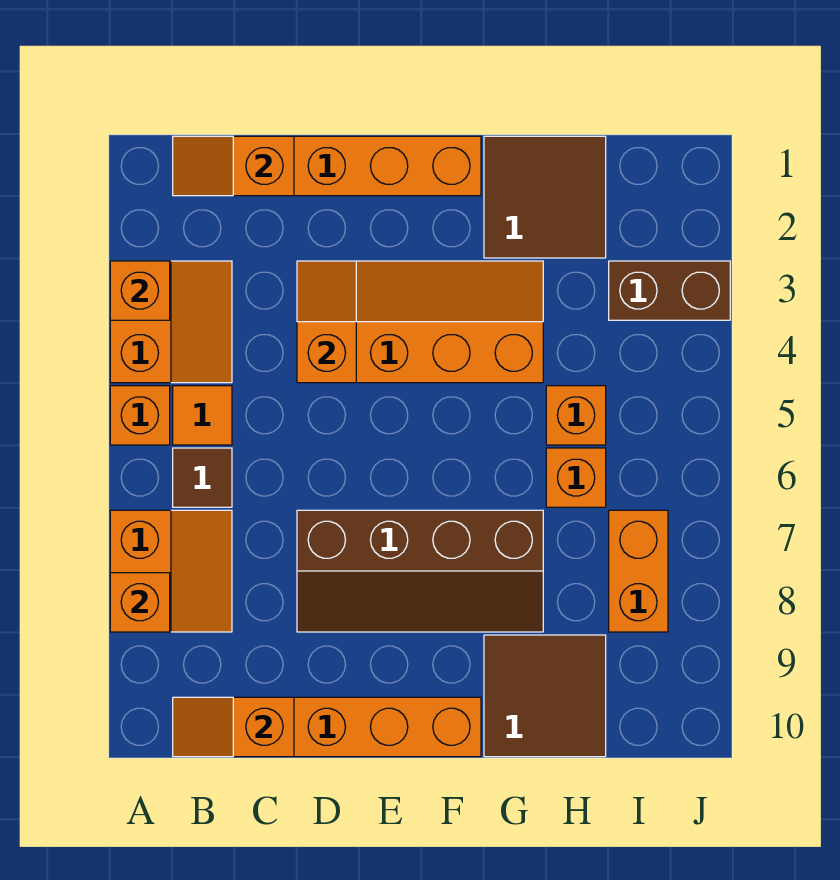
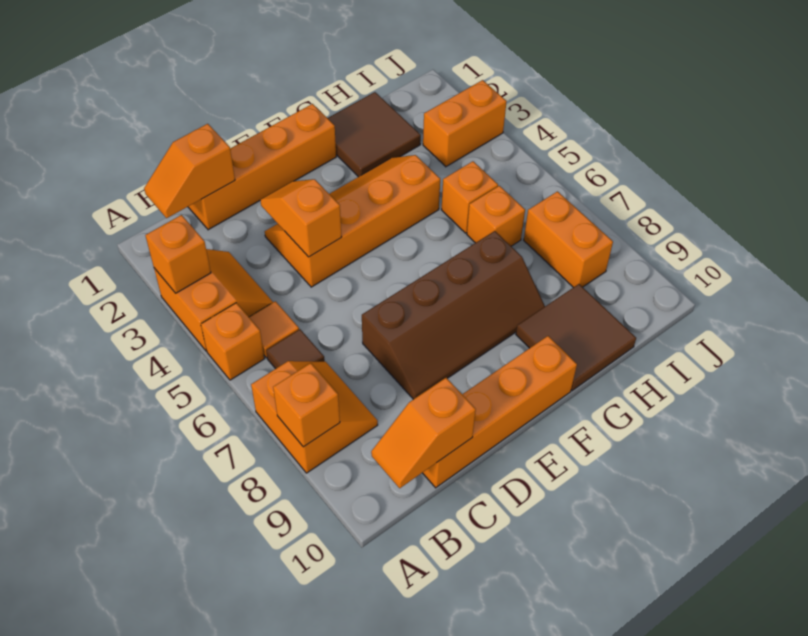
brown 1x2 brick [609,261,730,320] -> orange 1x2 brick [423,80,507,167]

